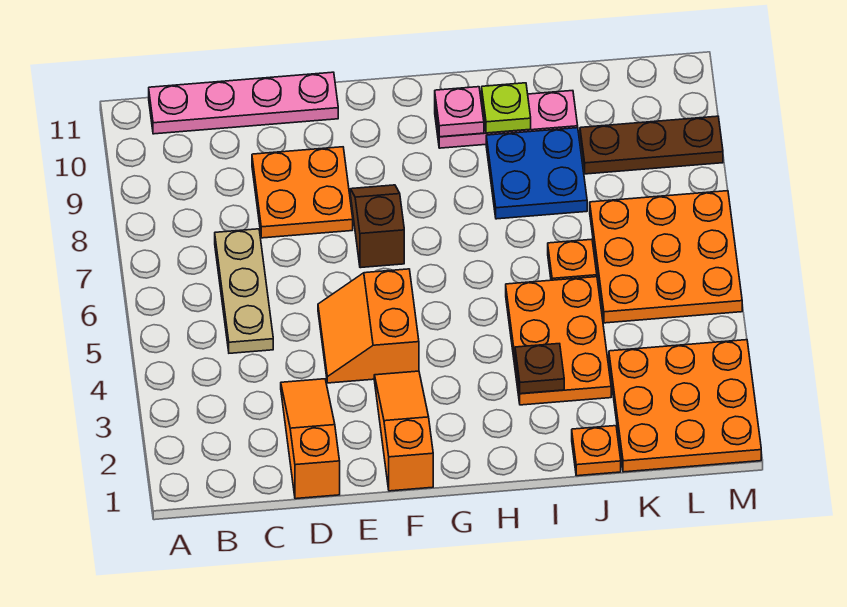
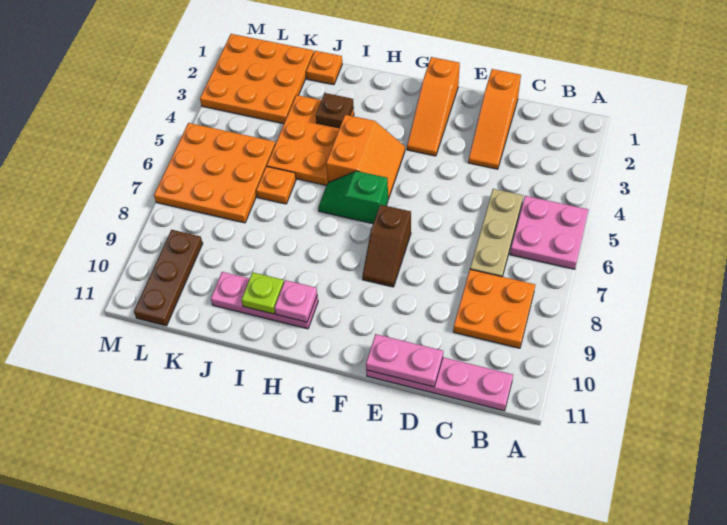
none -> pink 2x2 plate [510,196,588,269]
orange 2x2 plate [252,147,353,238] -> orange 2x2 plate moved to [453,269,535,348]
none -> pink 1x2 plate [366,334,443,387]
orange 2x2 slope [318,269,419,383] -> orange 2x2 slope moved to [326,115,405,199]
none -> green 1x2 slope [318,171,388,224]
blue 2x2 plate [486,128,587,219] -> none
brown 1x3 plate [580,116,723,174] -> brown 1x3 plate turned to [134,230,203,326]

